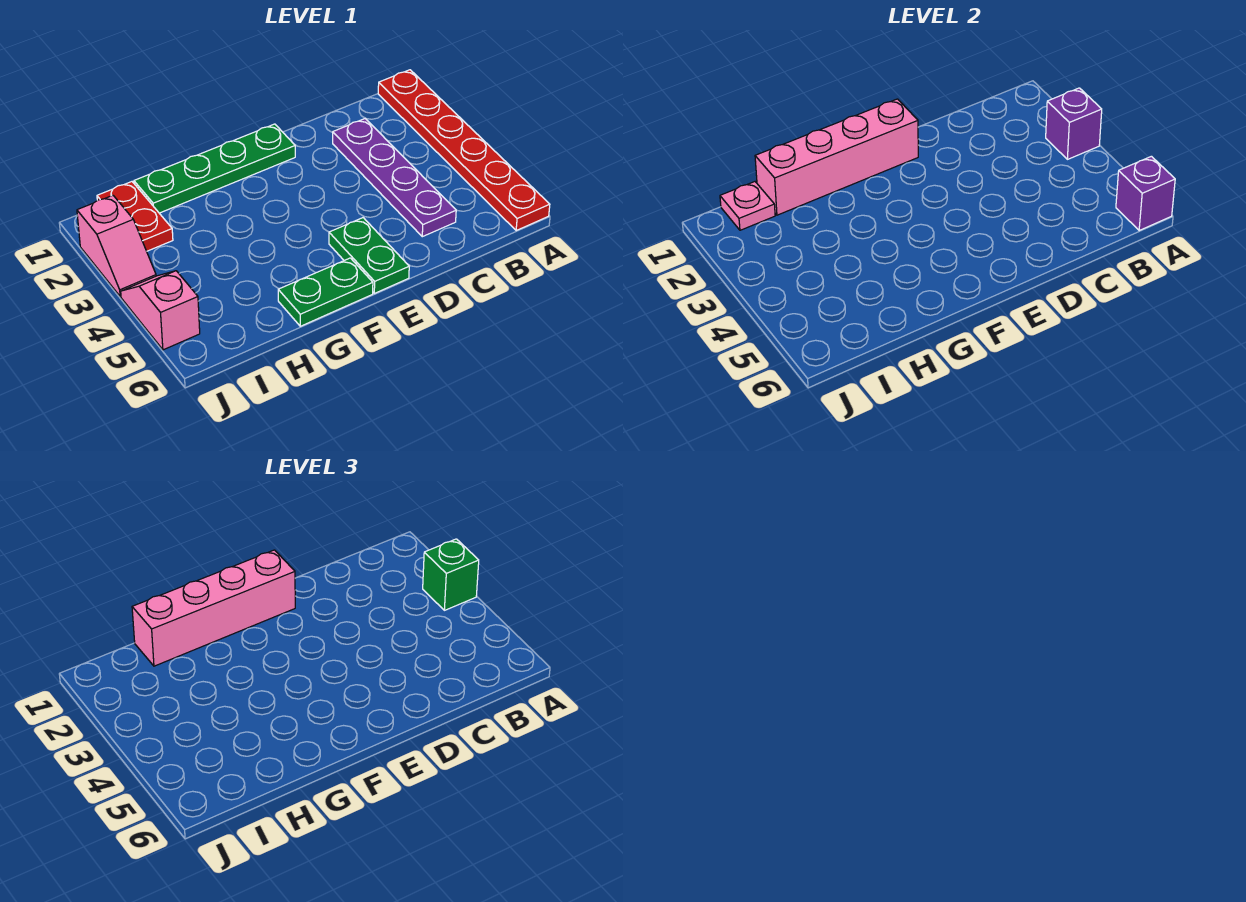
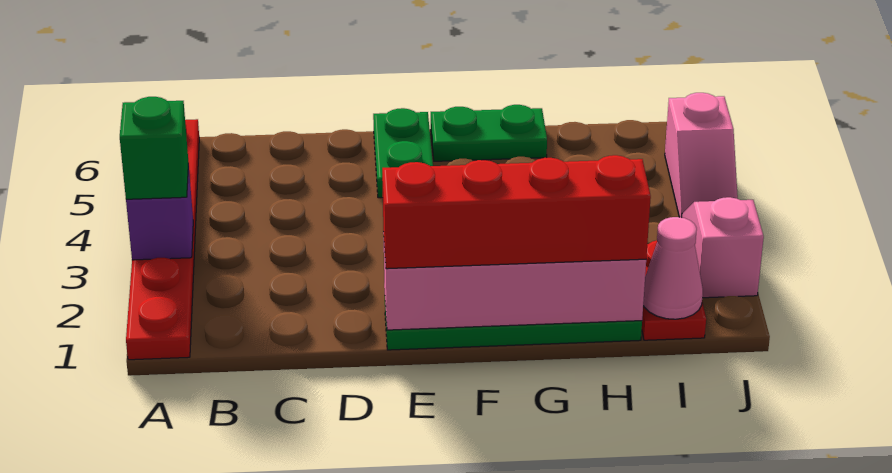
purple 1x1 brick [1116,156,1175,231] -> none
purple 1x4 plate [333,119,456,237] -> none
pink 1x4 brick [132,550,295,666] -> red 1x4 brick [382,155,651,269]
pink 1x1 plate [720,182,775,230] -> pink 1x1 cone [643,217,703,319]

